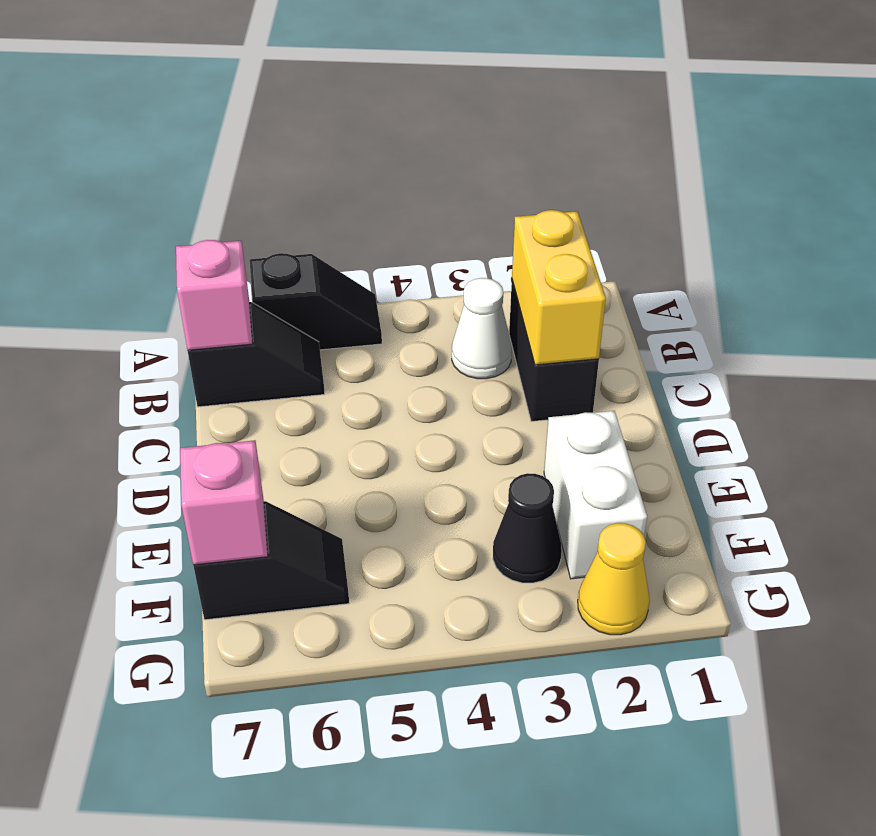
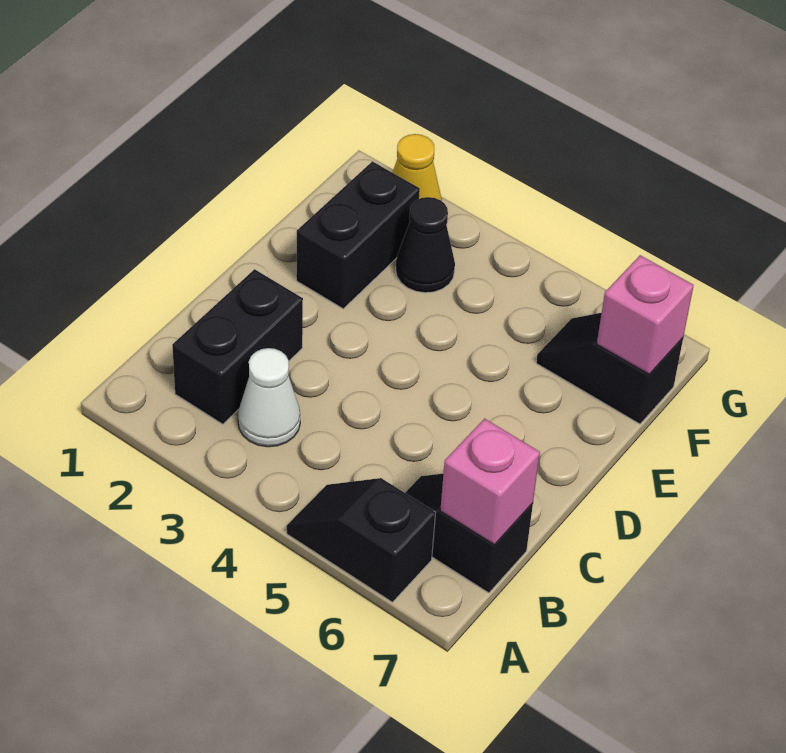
yellow 1x2 brick [512,210,606,365] -> none
white 1x2 brick [544,411,647,579] -> black 1x2 brick [296,161,420,309]

